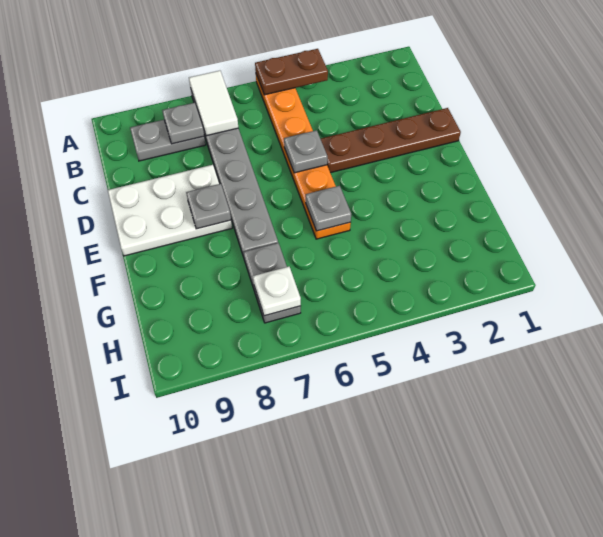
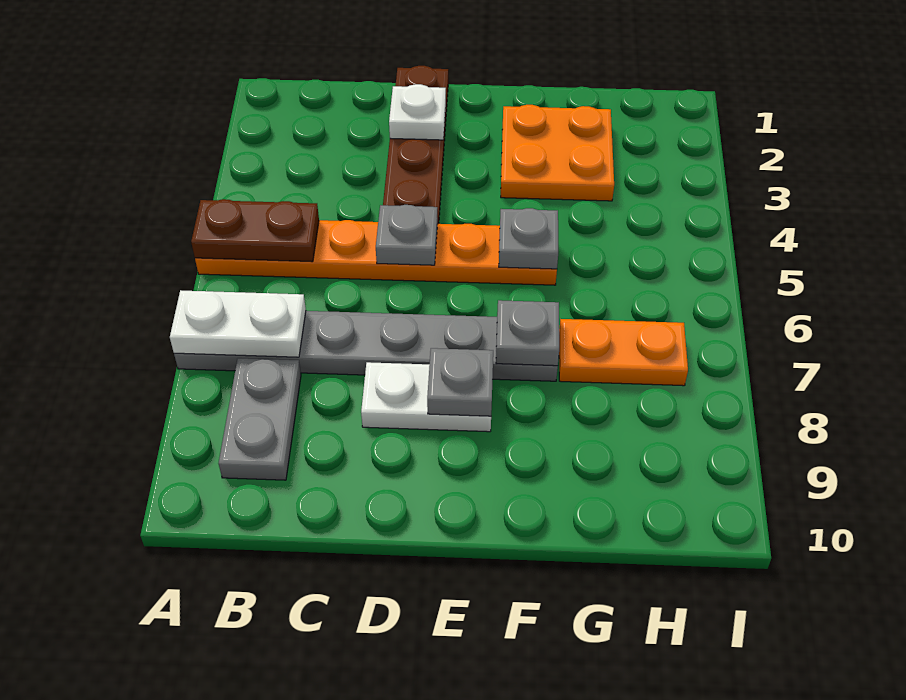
brown 1x2 plate [255,49,328,95] -> brown 1x2 plate turned to [191,199,319,262]
white 1x2 tile [189,71,238,136] -> white 1x2 plate [170,290,306,357]
grey 1x1 plate [162,103,204,144] -> grey 1x1 plate moved to [496,300,559,366]
white 2x3 plate [108,165,232,256] -> white 1x2 plate [361,362,491,432]
none -> orange 2x2 plate [501,105,614,201]
grey 1x2 plate [243,243,301,323] -> orange 1x2 plate [559,319,688,386]
white 1x1 plate [253,267,301,316] -> white 1x1 plate moved to [389,84,446,140]

